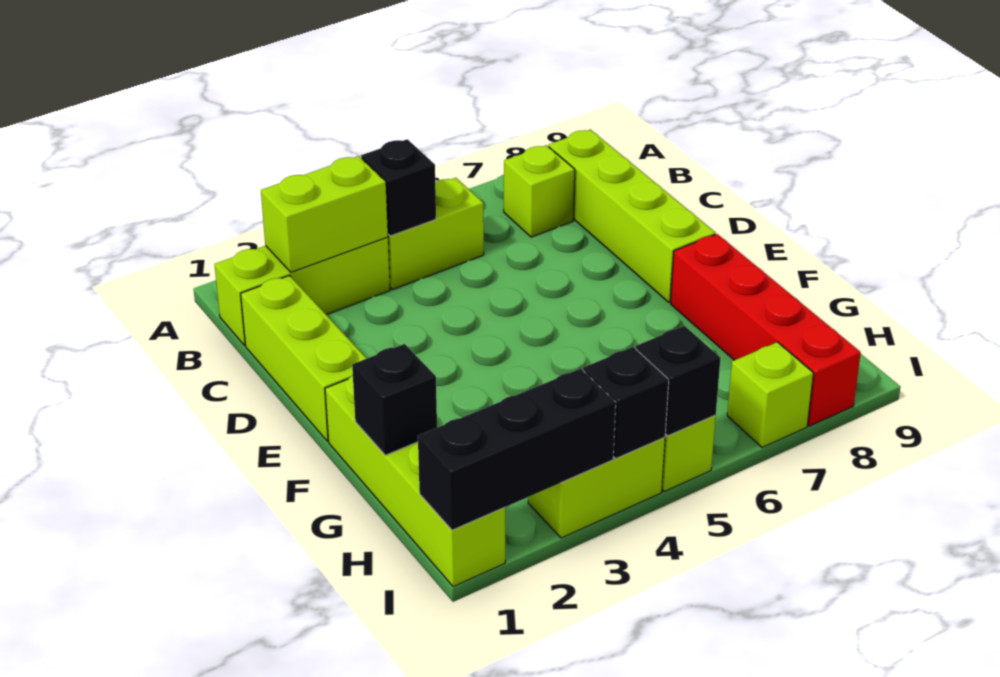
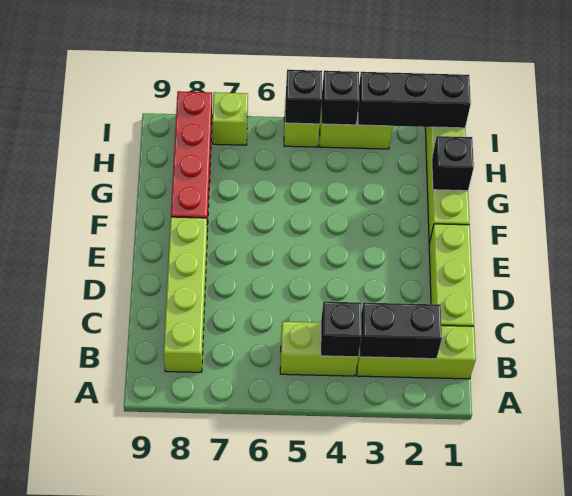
lime 1x2 brick [261,156,388,272] -> black 1x2 brick [360,303,442,359]
lime 1x1 brick [504,145,575,237] -> none

